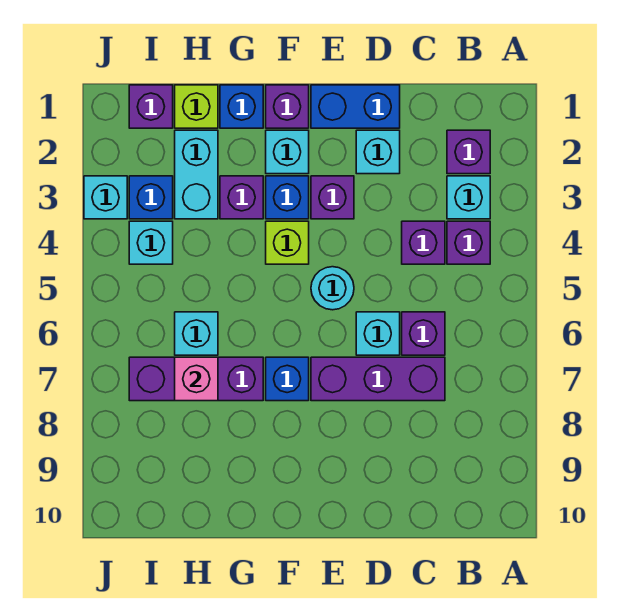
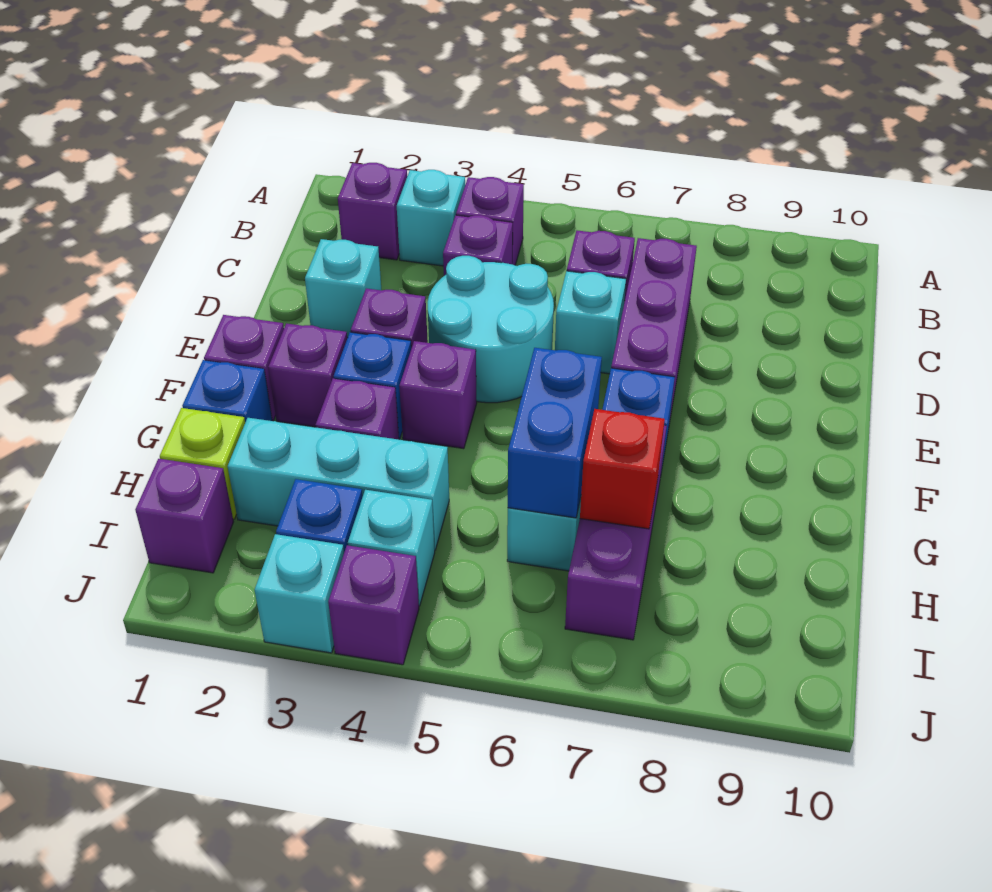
blue 1x2 brick [311,85,400,128] -> blue 1x2 brick moved to [508,348,602,518]
cyan 1x1 round brick [311,267,354,310] -> cyan 2x2 round brick [427,256,554,403]
cyan 1x1 brick [266,130,309,174] -> purple 1x1 brick [268,323,347,427]
lime 1x1 brick [266,221,309,264] -> purple 1x1 brick [399,341,477,449]
cyan 1x2 brick [175,130,218,219] -> cyan 1x3 brick [228,418,449,550]
pink 1x1 brick [175,357,218,401] -> red 1x1 brick [580,409,665,529]
none -> purple 1x1 brick [328,545,419,665]

